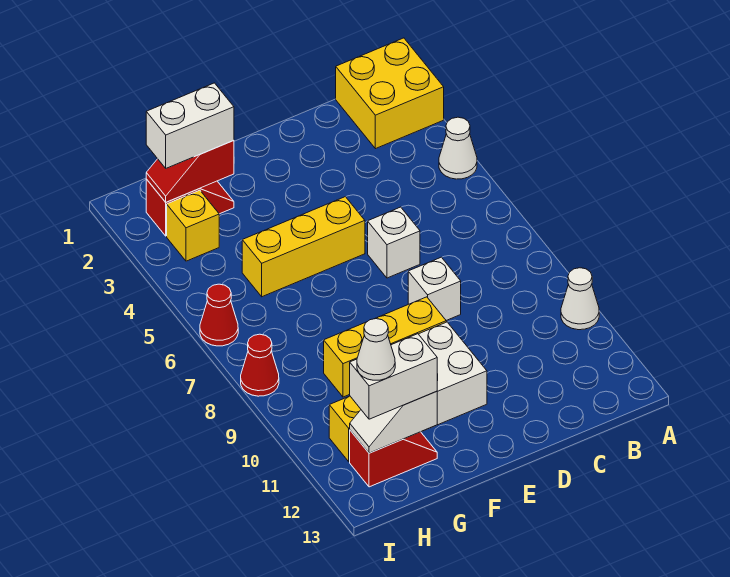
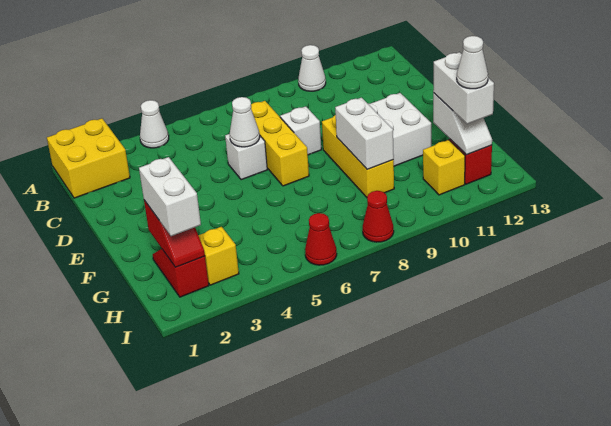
none -> white 1x1 cone [230,97,260,147]
yellow 1x3 brick [242,197,365,297] -> yellow 1x3 brick moved to [251,101,309,186]
none -> white 1x2 brick [335,98,394,170]

